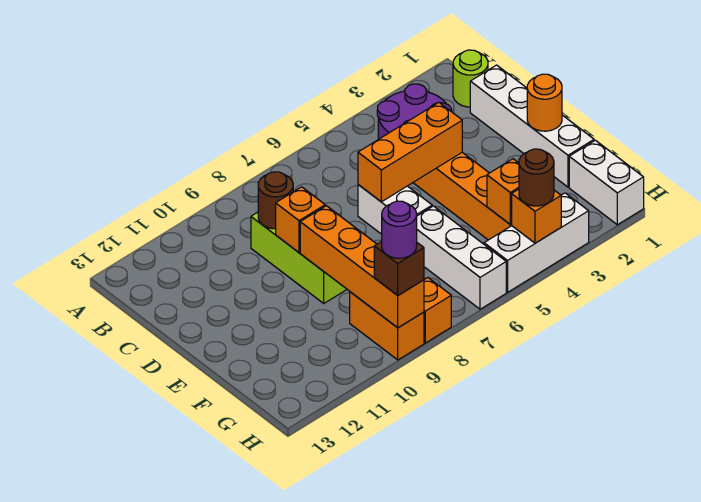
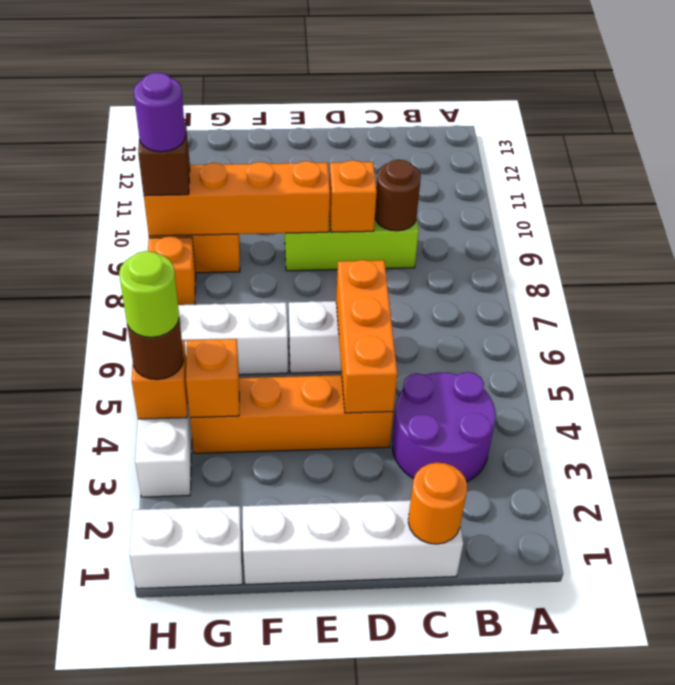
lime 1x1 round brick [453,50,488,107] -> lime 1x1 round brick moved to [119,251,179,337]
orange 1x1 round brick [527,74,562,131] -> orange 1x1 round brick moved to [408,463,467,544]

